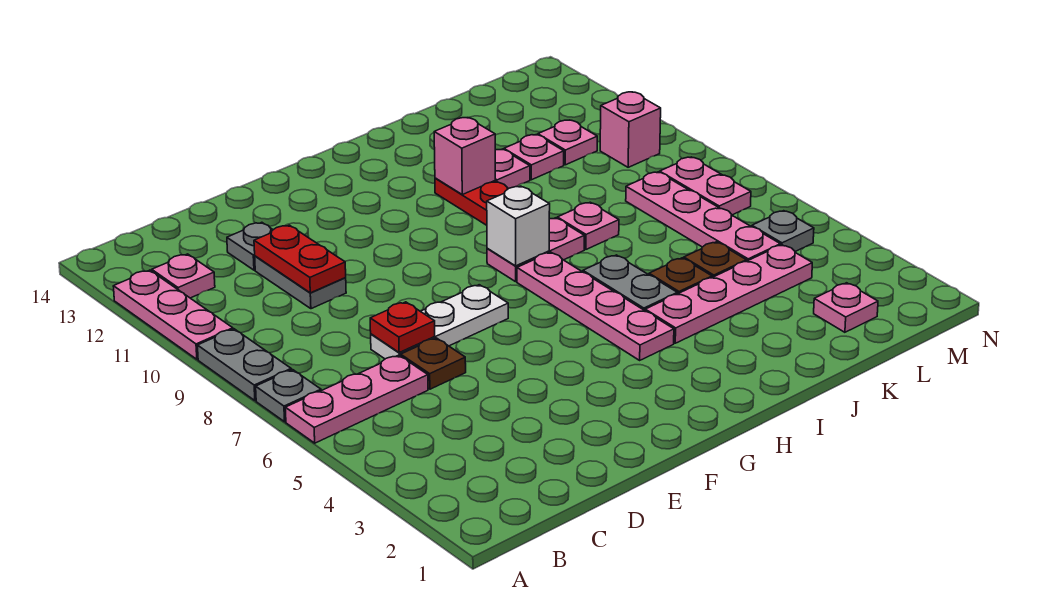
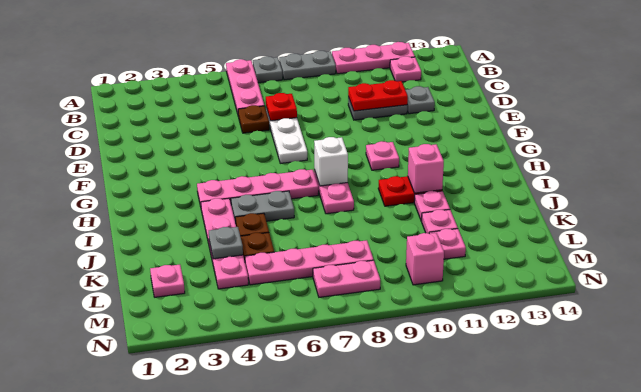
pink 1x1 plate [557,202,619,249] -> pink 1x1 plate moved to [366,141,399,170]
grey 1x1 plate [752,211,814,251] -> grey 1x1 plate moved to [209,227,243,259]

